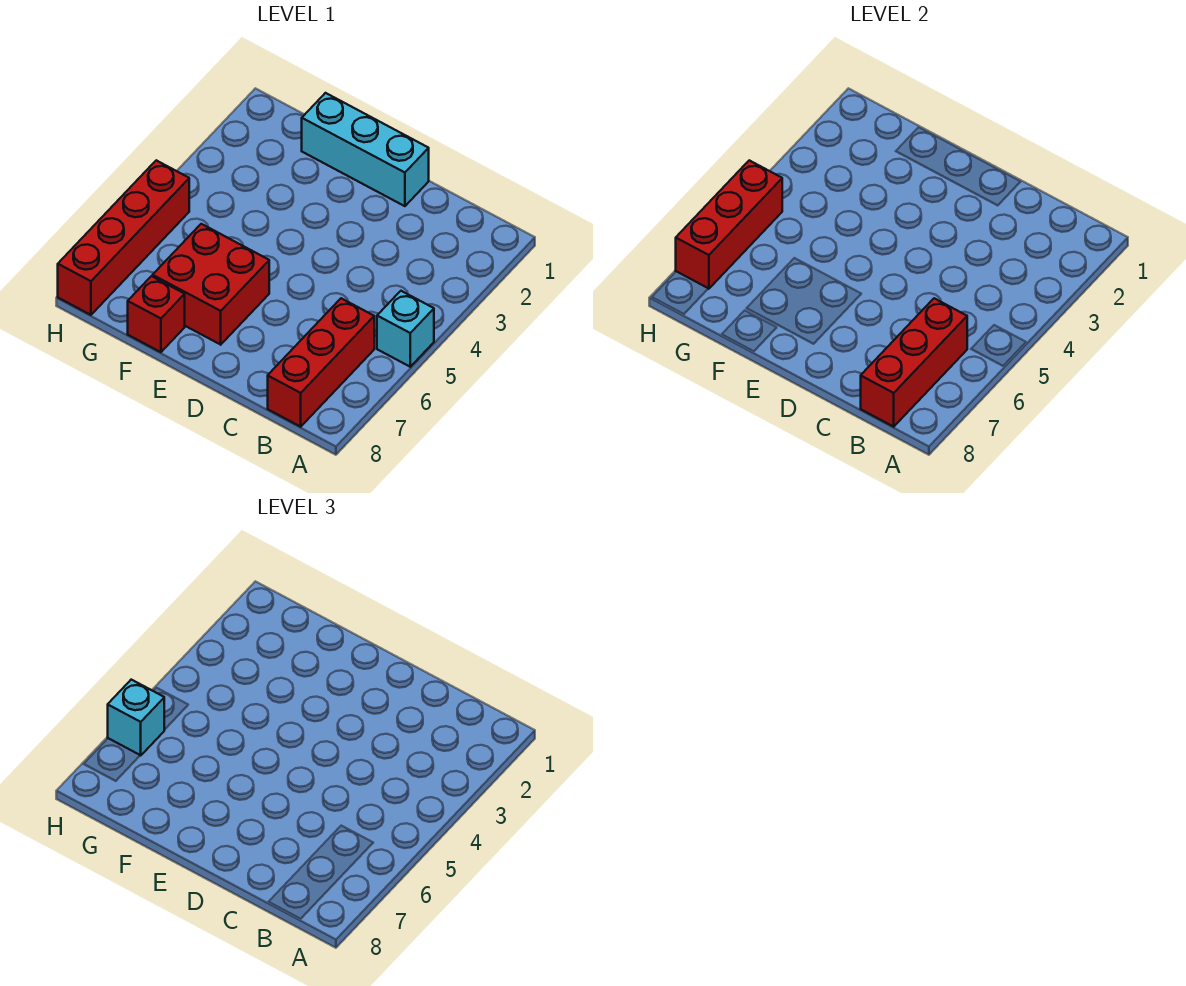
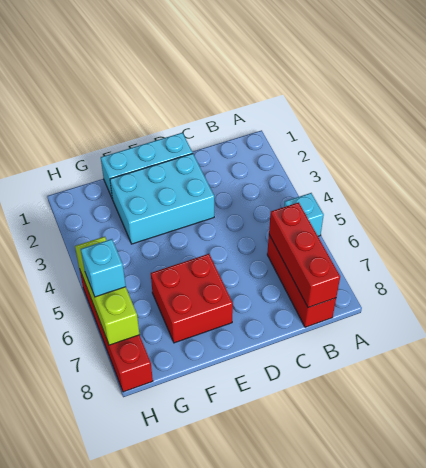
none -> cyan 2x3 brick [110,154,214,244]
red 1x1 brick [128,276,185,352] -> none
red 1x3 brick [676,160,782,289] -> lime 1x3 brick [75,237,139,345]

